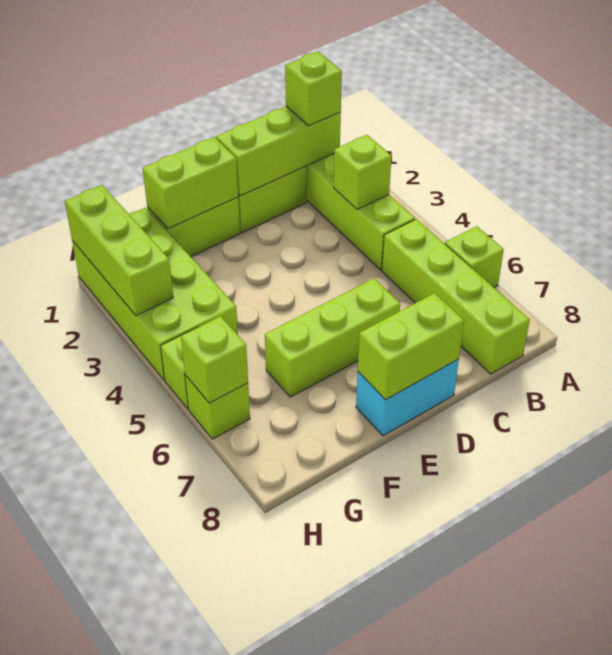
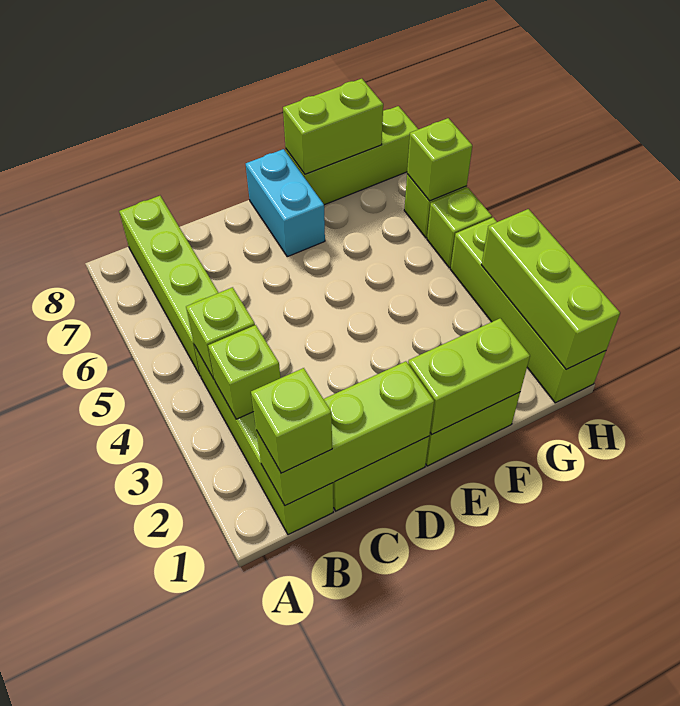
lime 1x1 brick [445,226,504,287] -> lime 1x1 brick moved to [186,287,255,379]
lime 1x3 brick [265,278,400,397] -> lime 1x3 brick moved to [286,106,418,205]
cyan 1x2 brick [356,359,459,436] -> cyan 1x2 brick turned to [246,149,325,257]
lime 1x2 brick [358,293,464,400] -> lime 1x2 brick moved to [283,79,383,174]
lime 2x4 brick [72,208,238,380] -> lime 1x4 brick [450,218,606,403]

